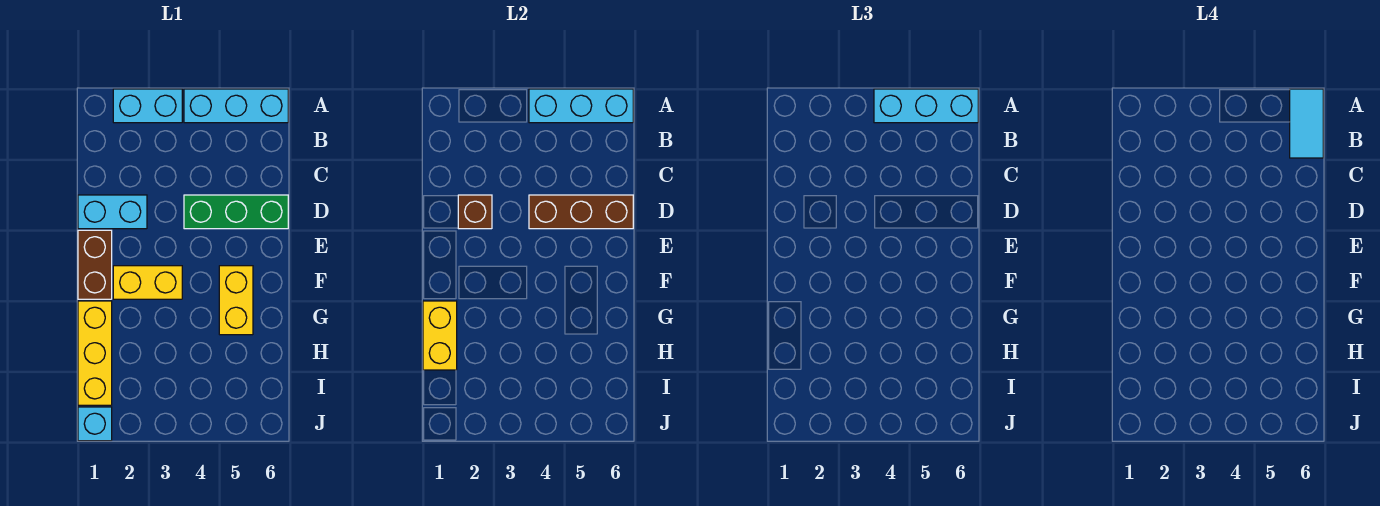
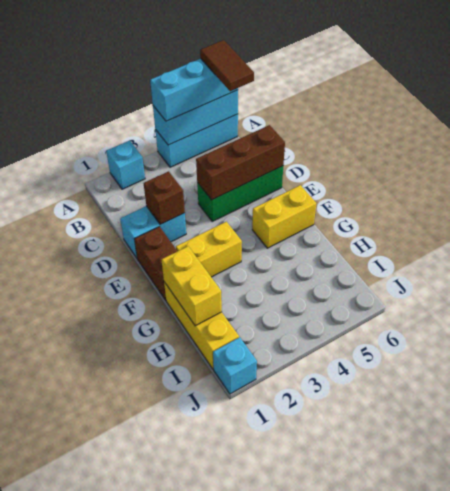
cyan 1x2 brick [113,89,182,123] -> cyan 1x1 brick [106,140,145,189]
cyan 1x2 tile [1290,89,1323,158] -> brown 1x2 tile [200,40,254,91]
yellow 1x2 brick [219,266,253,335] -> yellow 1x2 brick turned to [252,185,316,248]

